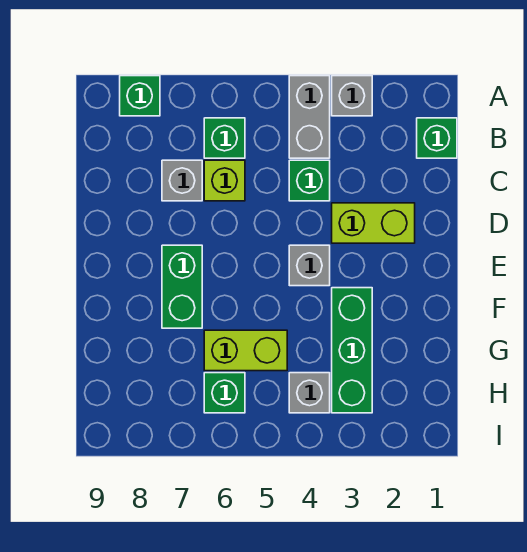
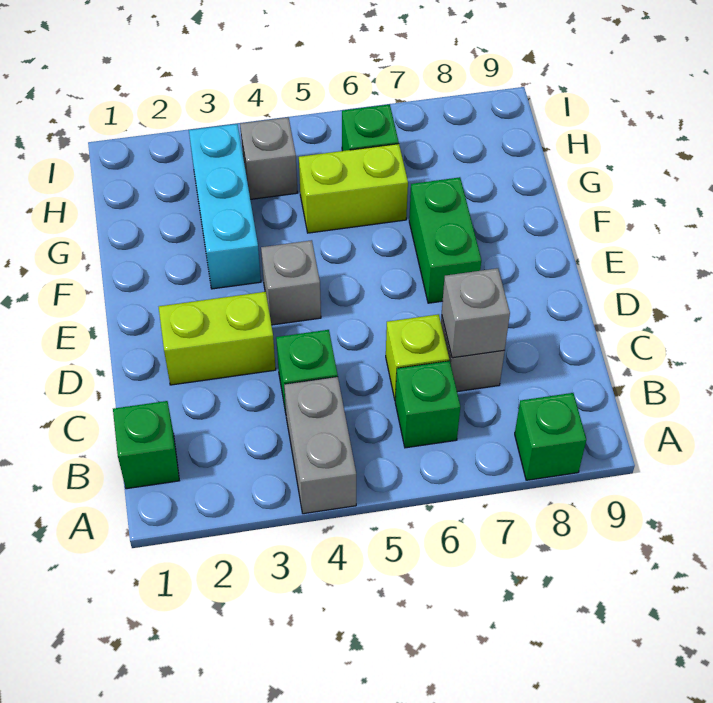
grey 1x1 brick [332,76,372,116] -> grey 1x1 brick moved to [442,268,510,358]
green 1x3 brick [332,288,372,413] -> cyan 1x3 brick [189,124,261,289]

